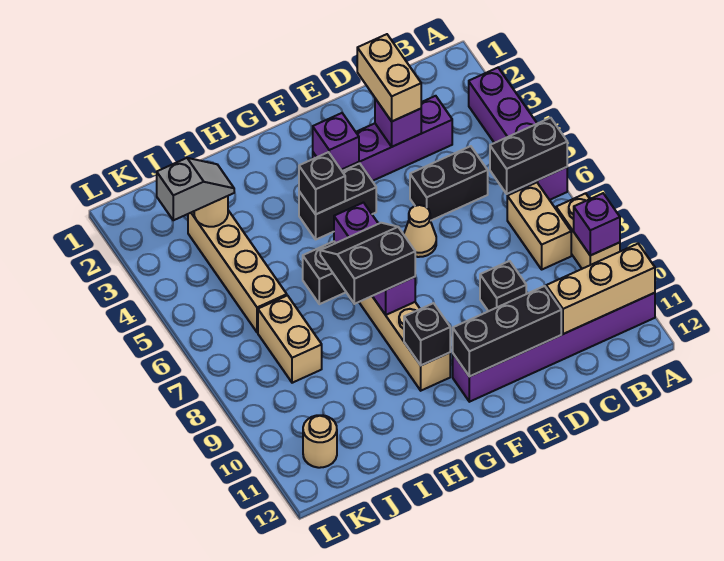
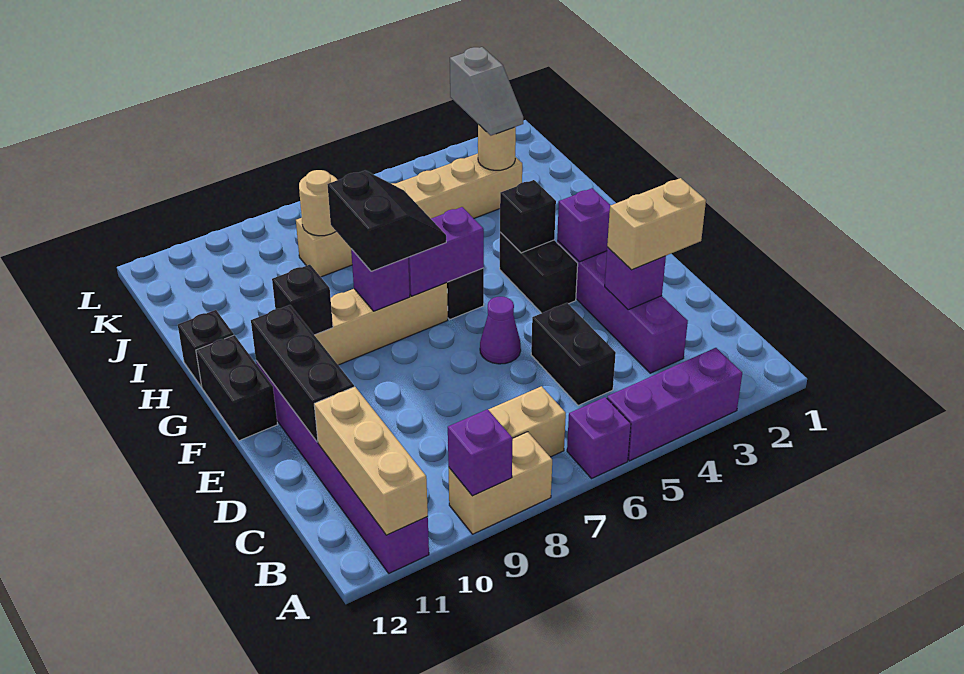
black 1x2 brick [490,118,567,194] -> black 1x2 brick moved to [196,335,277,441]
black 1x1 brick [480,261,526,311] -> black 1x1 brick moved to [178,310,234,387]
tan 1x1 cone [404,205,436,257] -> purple 1x1 cone [480,297,521,364]
tan 1x1 round brick [303,415,337,468] -> tan 1x1 round brick moved to [299,170,337,236]

